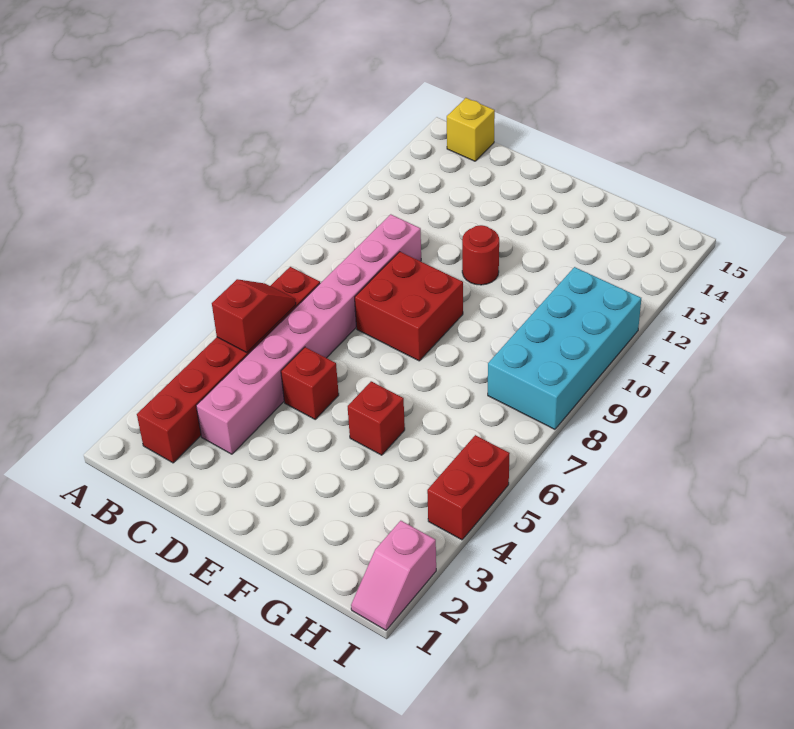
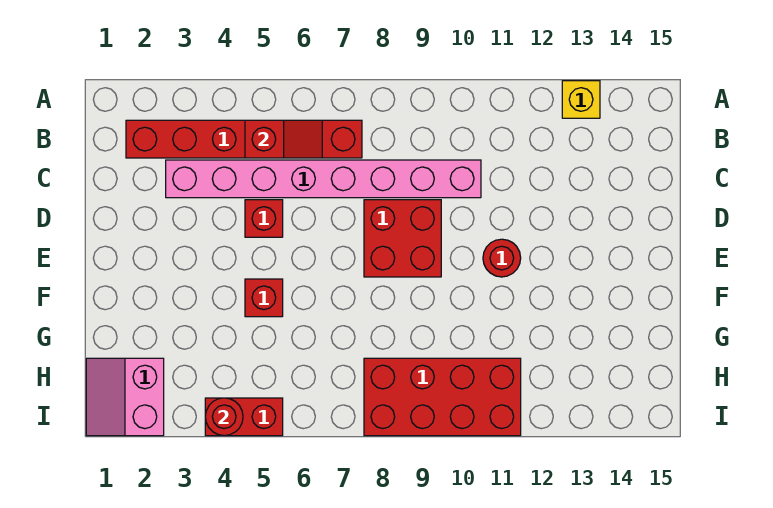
yellow 1x1 brick [446,98,495,161] -> yellow 1x1 brick moved to [562,81,600,118]
cyan 2x4 brick [488,267,641,429] -> red 2x4 brick [364,358,521,436]
pink 1x2 slope [351,521,436,630] -> pink 2x2 slope [86,358,164,436]
none -> red 1x1 round brick [205,398,243,436]

